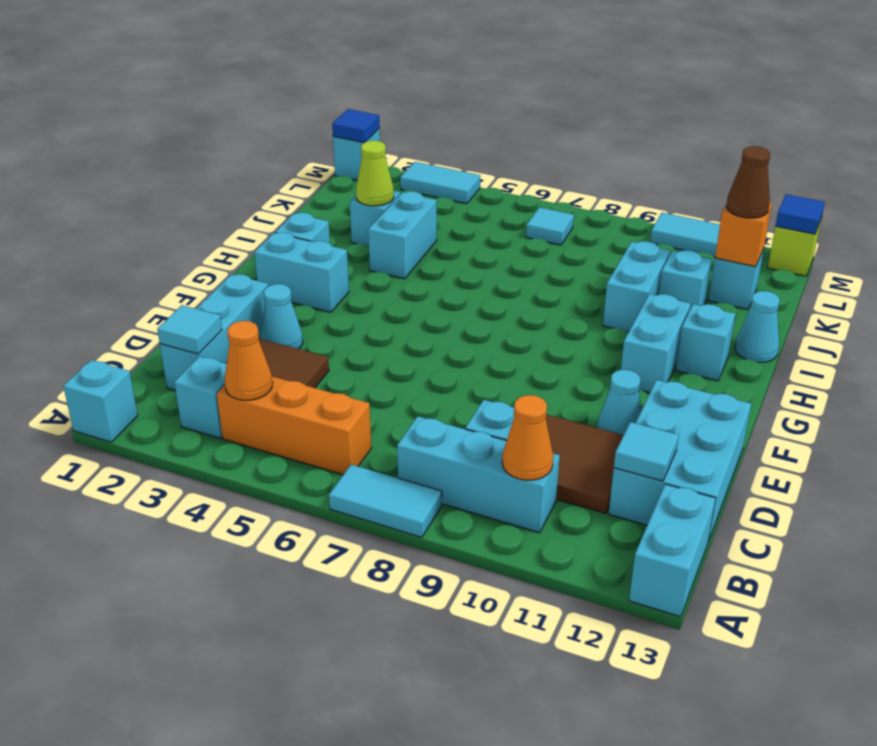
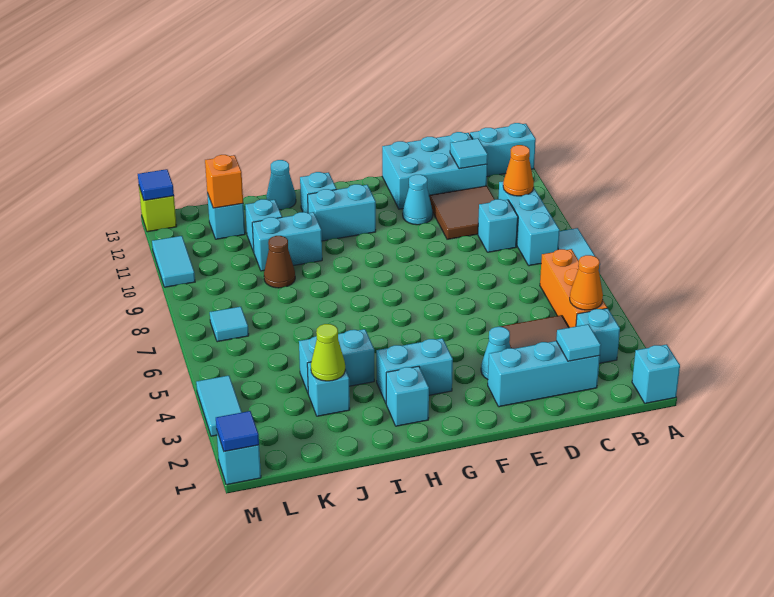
cyan 1x2 brick [254,232,349,312] -> cyan 1x2 brick turned to [376,338,453,403]
brown 1x1 cone [726,146,770,218] -> brown 1x1 cone moved to [264,236,295,288]

